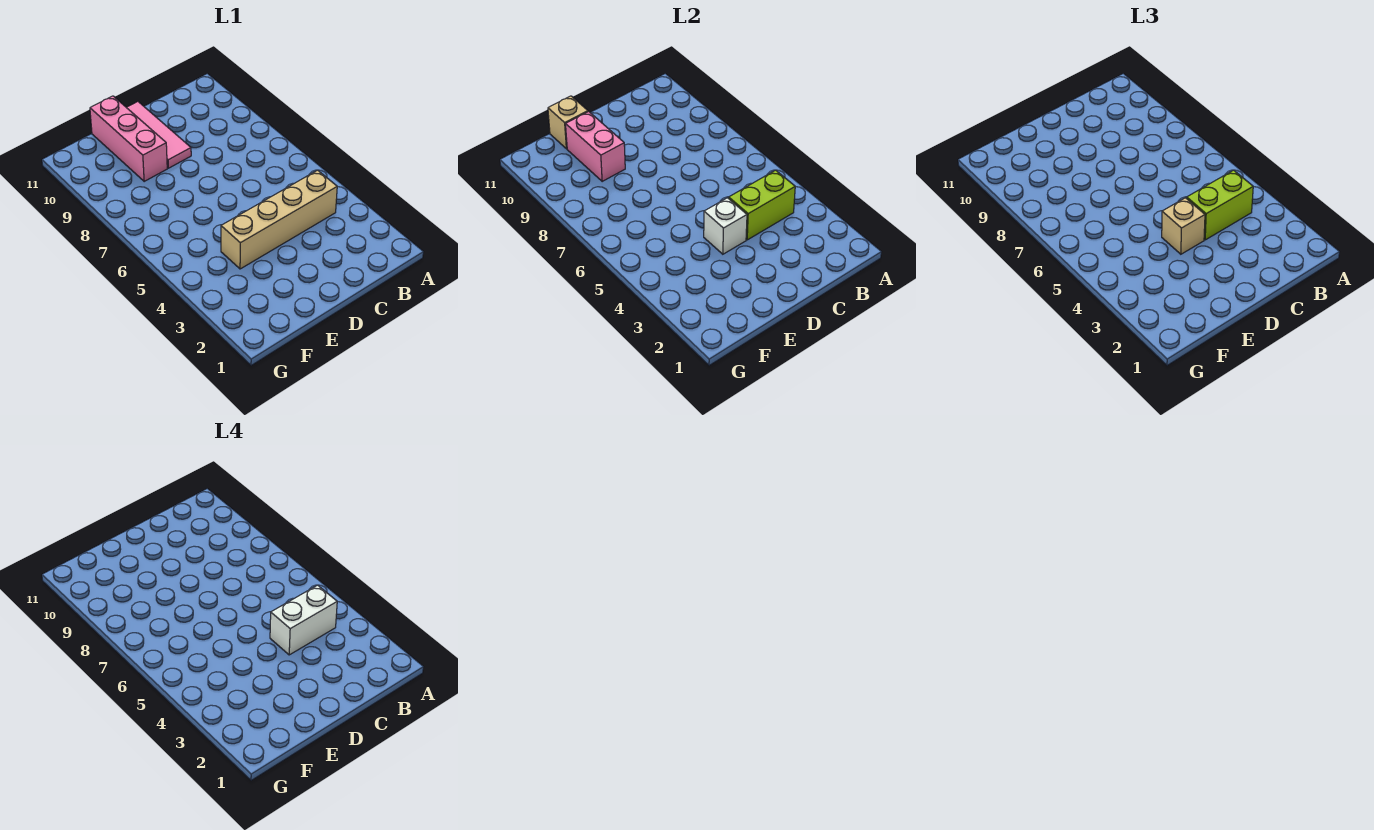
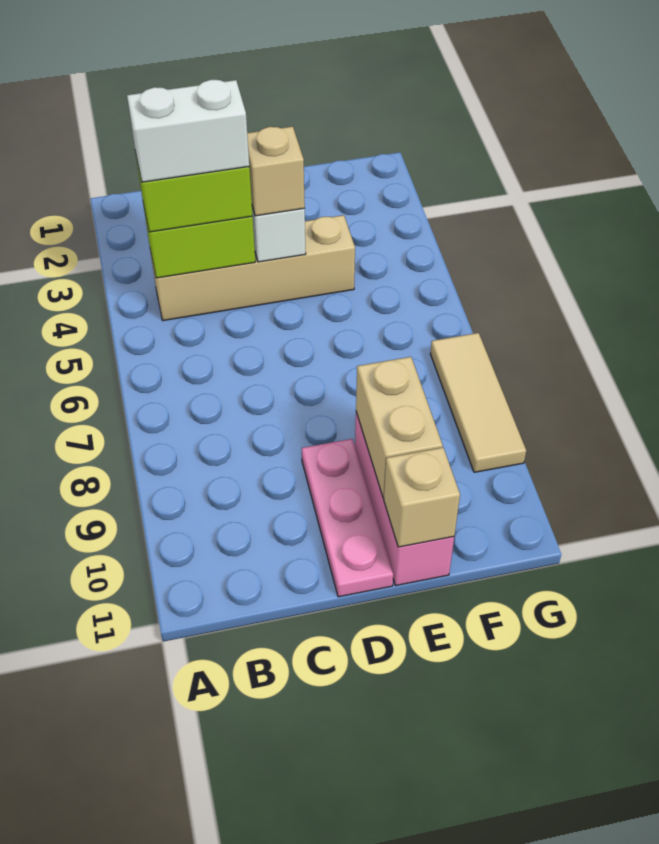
pink 1x3 tile [126,102,191,168] -> pink 1x3 plate [302,439,393,597]
pink 1x2 brick [566,112,625,181] -> tan 1x2 brick [356,357,443,498]
none -> tan 1x3 tile [430,333,526,472]

